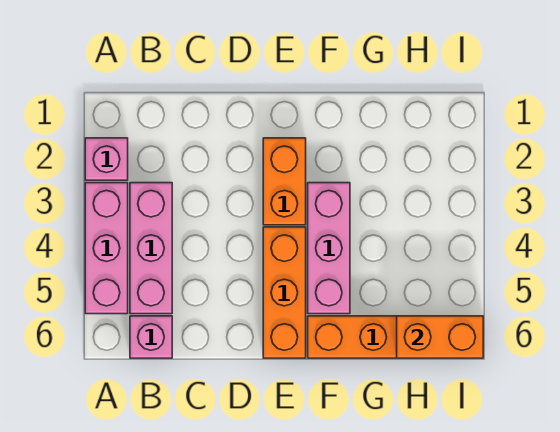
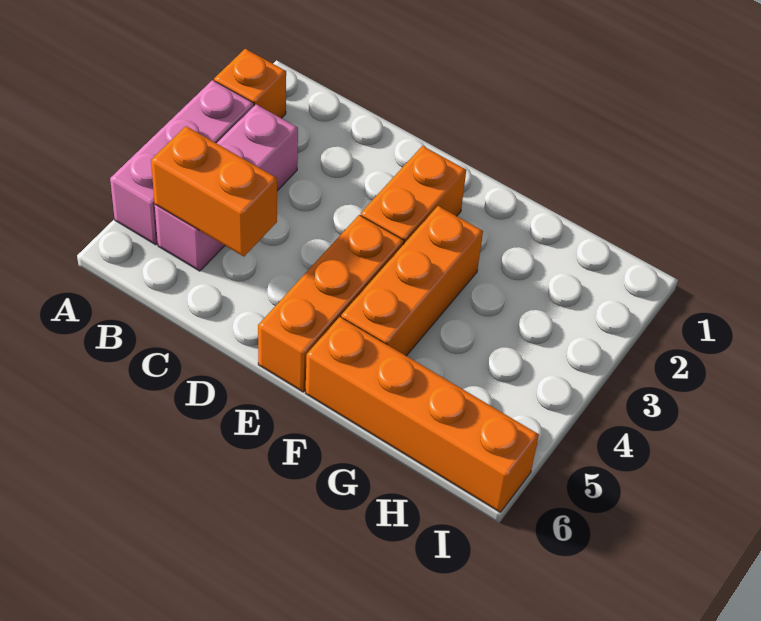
pink 1x1 brick [85,138,128,180] -> orange 1x1 brick [214,49,286,118]
pink 1x1 brick [130,316,172,358] -> none
pink 1x3 brick [308,183,350,314] -> orange 1x3 brick [341,206,483,356]
orange 1x2 brick [397,316,483,358] -> orange 1x2 brick moved to [151,126,277,257]

